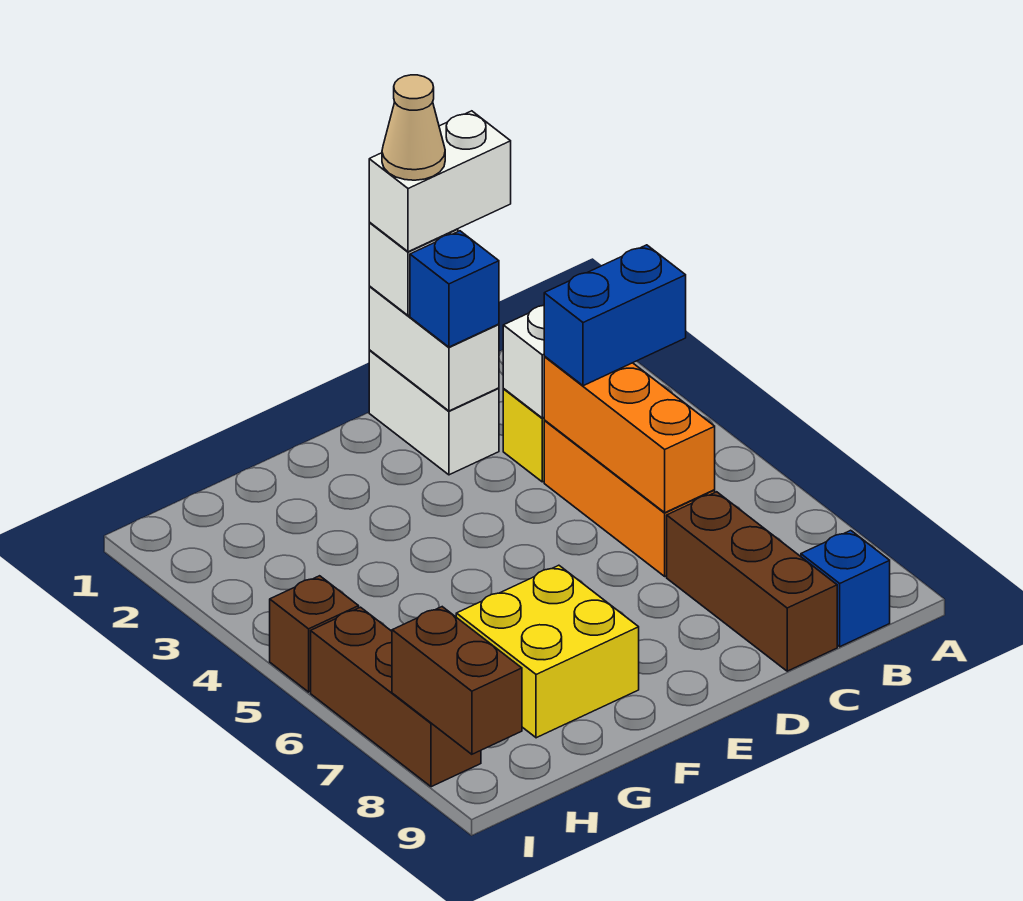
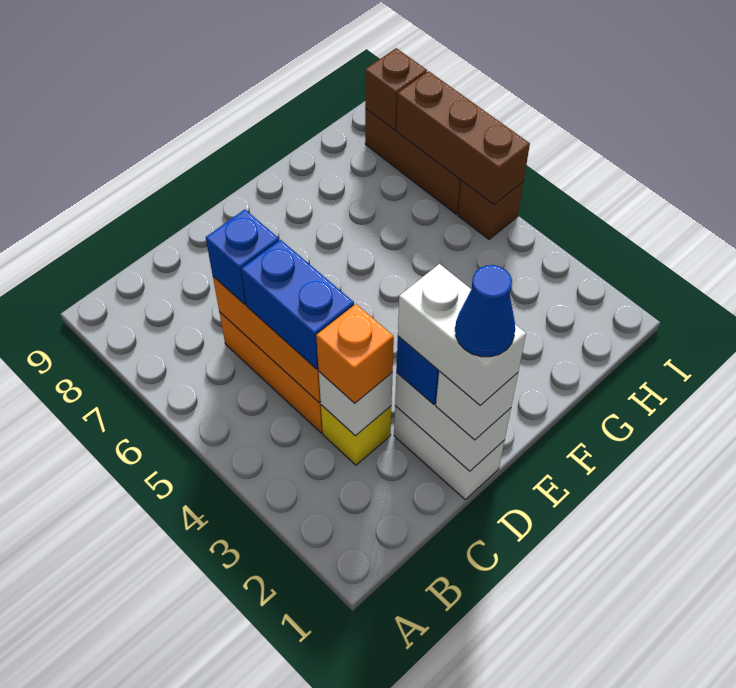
blue 1x2 brick [544,245,686,386] -> blue 1x2 brick turned to [241,240,354,369]
blue 1x1 brick [801,530,890,647] -> blue 1x1 brick moved to [206,209,279,305]
white 1x2 brick [369,111,511,252] -> white 1x2 brick turned to [398,264,526,405]
none -> orange 1x1 brick [316,304,394,403]
brown 1x3 brick [667,492,837,671] -> brown 1x3 brick moved to [396,71,530,205]
tan 1x1 cone [382,75,445,180] -> blue 1x1 cone [455,265,515,357]
yellow 2x2 brick [456,565,639,738] -> none
brown 1x2 brick [392,607,522,754] -> brown 1x1 brick [365,48,427,130]

